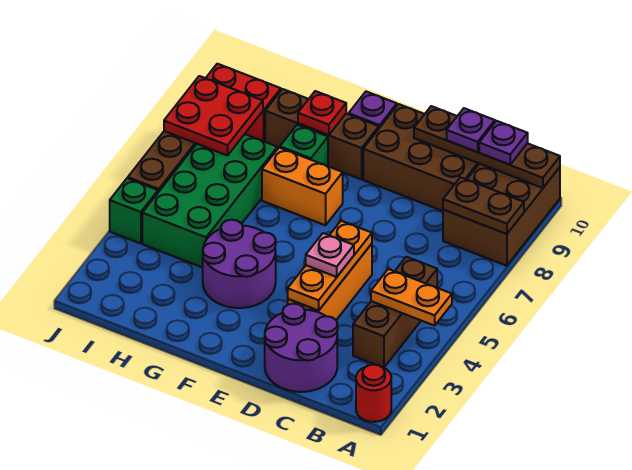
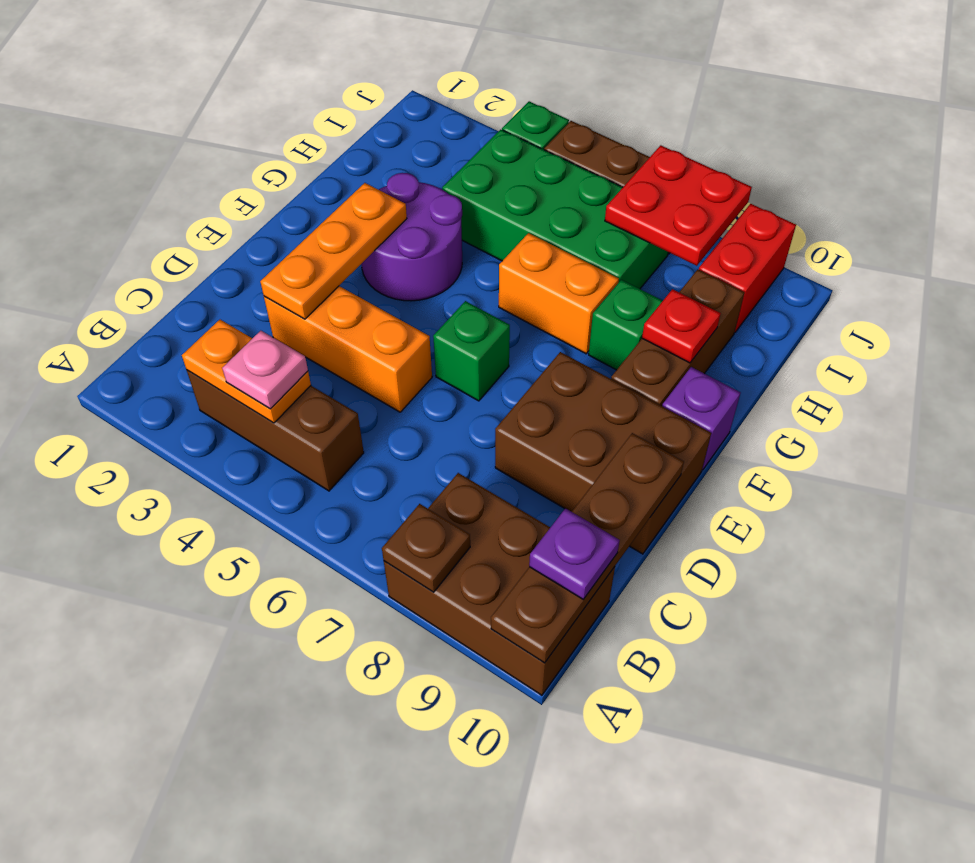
red 1x1 round brick [356,364,391,422] -> none
orange 1x2 plate [371,269,452,326] -> orange 1x2 plate turned to [182,320,311,423]
brown 1x2 plate [443,177,524,234] -> brown 1x1 plate [382,504,470,592]
purple 2x2 round brick [265,304,338,392] -> none
brown 2x3 brick [363,104,479,211] -> brown 2x3 brick turned to [495,352,711,554]
purple 1x1 plate [447,108,495,152] -> none
orange 1x3 plate [288,221,372,311] -> orange 1x3 plate turned to [260,183,407,319]
pink 1x1 plate [306,233,354,277] -> pink 1x1 plate moved to [222,331,308,409]
none -> green 1x1 brick [433,301,510,401]
orange 1x2 brick [262,148,343,225] -> orange 1x2 brick turned to [499,233,619,354]

